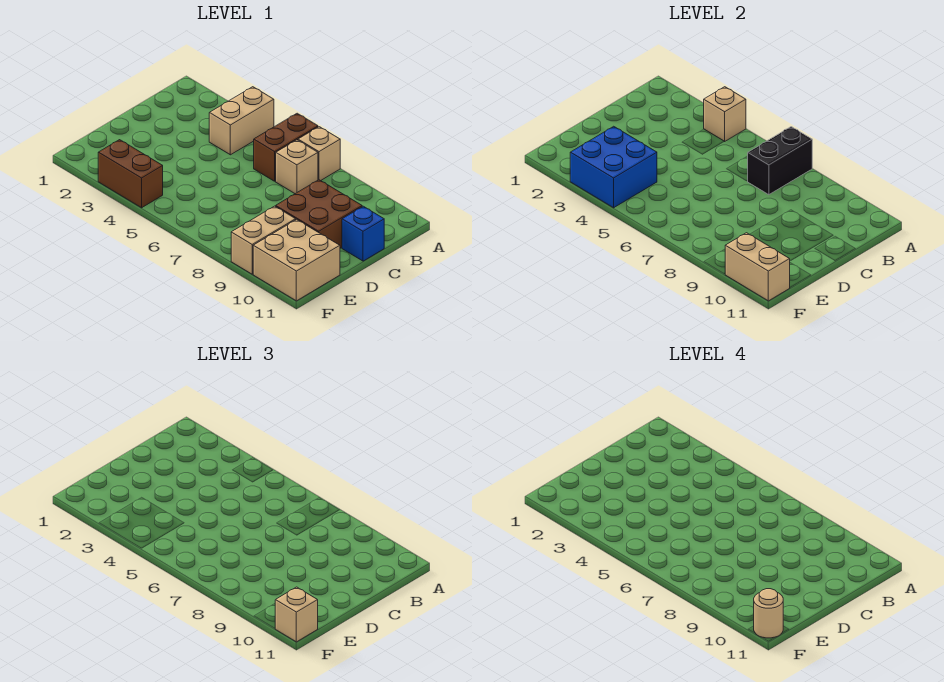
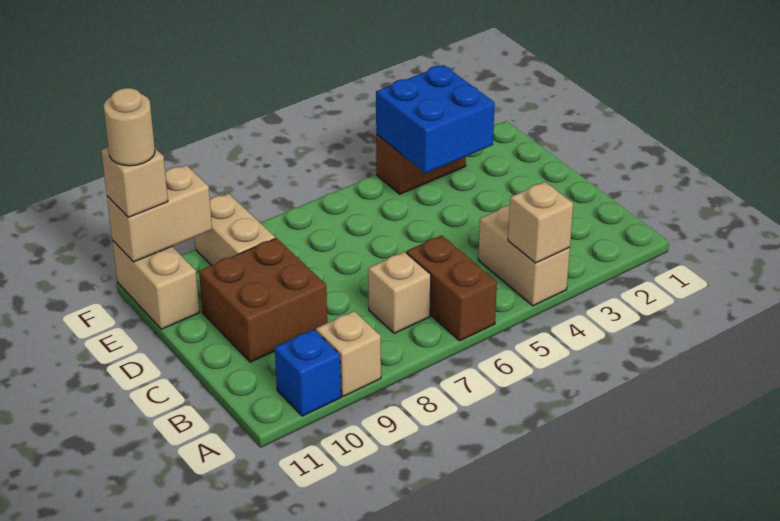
tan 1x1 brick [298,127,340,181] -> tan 1x1 brick moved to [316,311,381,397]
black 1x2 brick [747,127,812,195] -> none
blue 1x1 brick [342,206,384,261] -> blue 1x1 brick moved to [275,329,341,416]
tan 2x2 brick [253,219,340,301] -> tan 1x2 brick [112,240,200,329]

